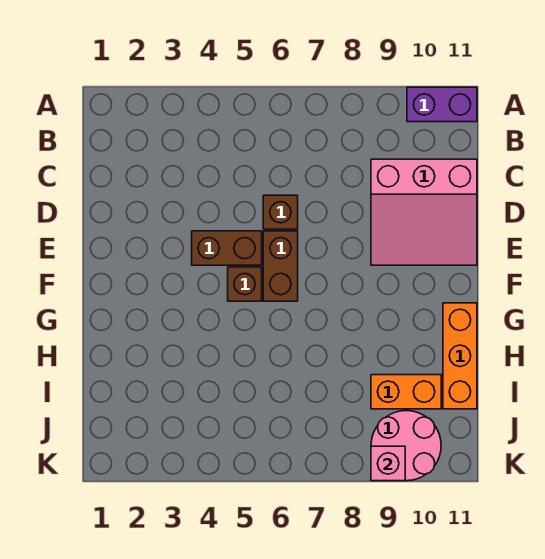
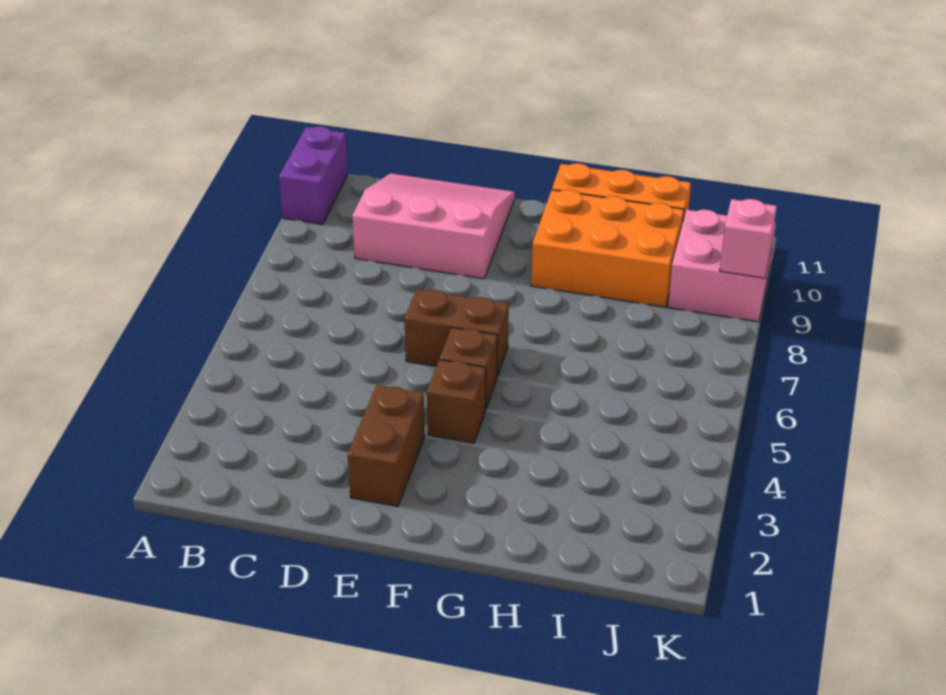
pink 3x3 slope [371,159,477,265] -> pink 3x3 slope turned to [352,173,515,279]
brown 1x1 brick [263,195,298,229] -> brown 1x1 brick moved to [427,360,486,443]
brown 1x2 brick [192,231,262,265] -> brown 1x2 brick moved to [348,385,425,506]
orange 1x2 brick [371,375,441,409] -> orange 2x3 brick [531,190,684,307]
pink 2x2 round brick [371,411,441,481] -> pink 2x2 brick [668,210,776,322]

